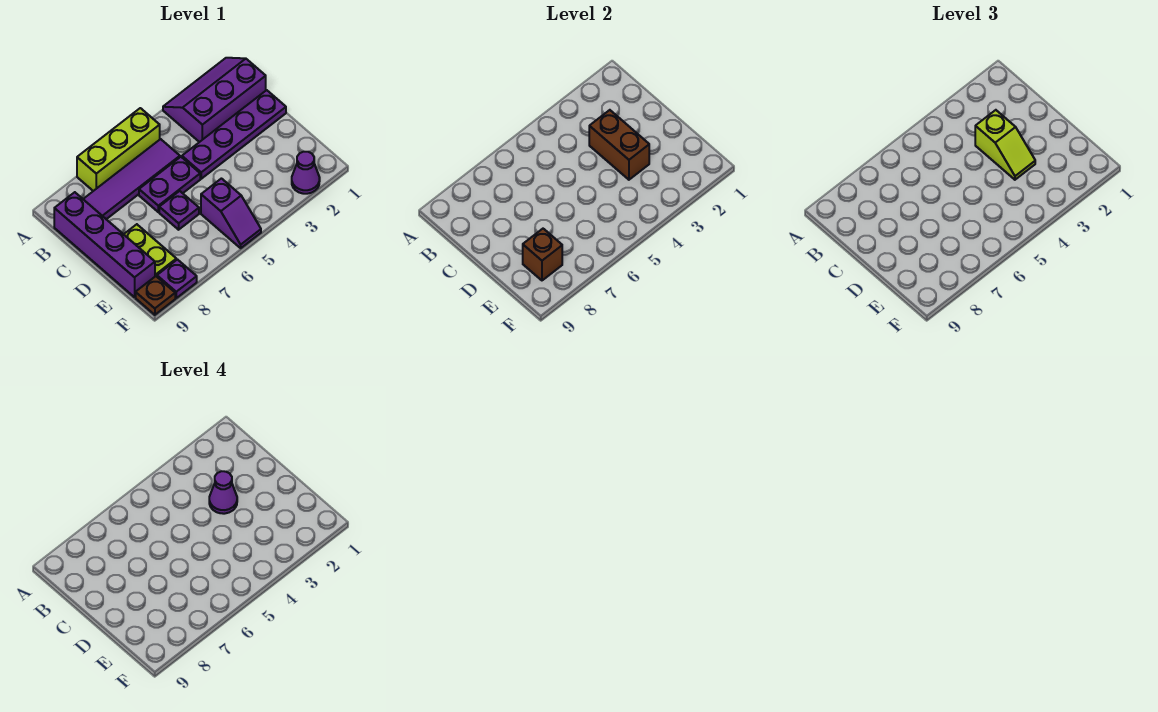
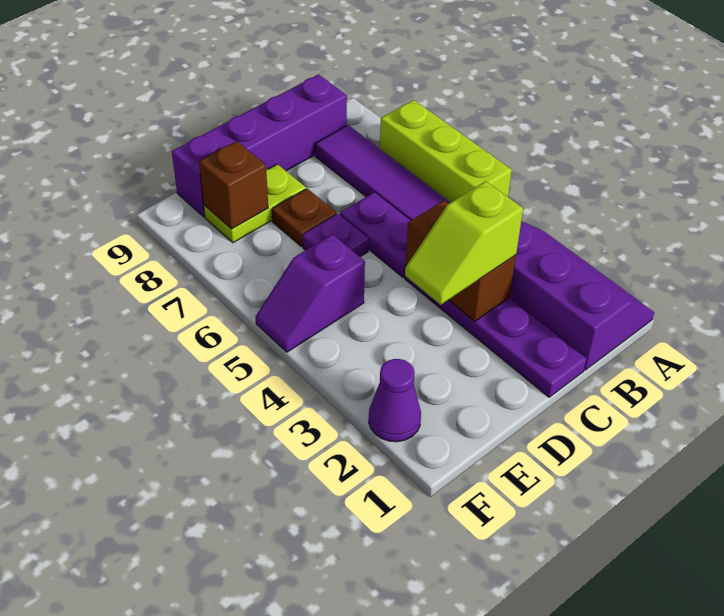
brown 1x2 brick [589,110,649,180] -> brown 1x2 brick turned to [406,201,516,321]
purple 1x1 cone [209,471,237,514] -> none
purple 1x1 plate [157,260,197,298] -> none
brown 1x1 plate [136,276,175,315] -> brown 1x1 plate moved to [272,189,337,247]

